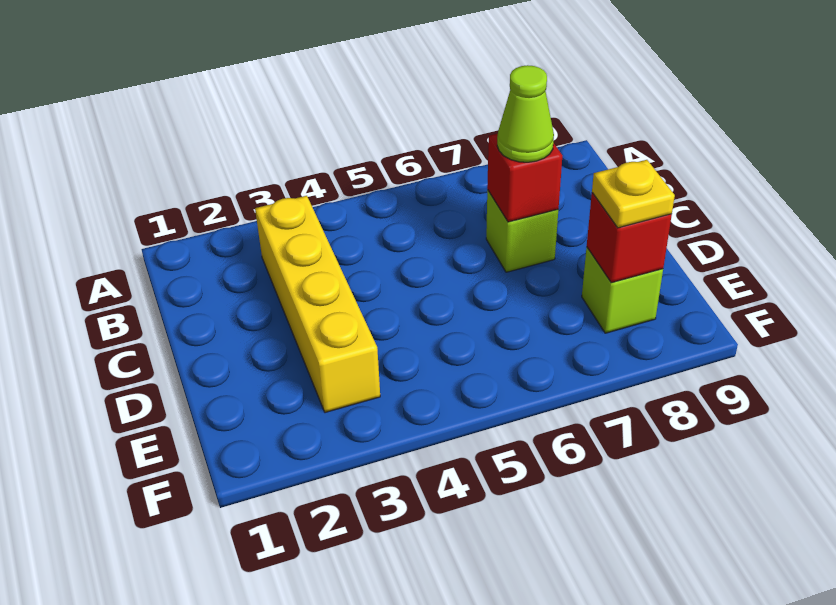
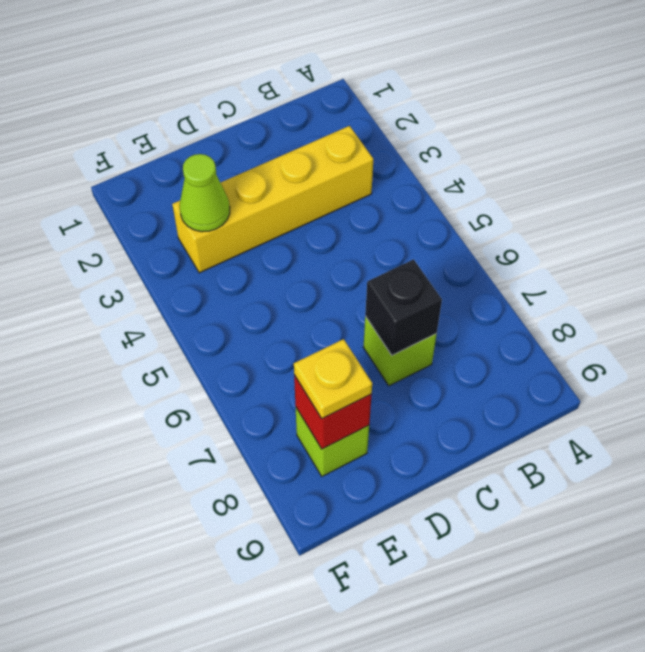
red 1x1 brick [487,133,562,222] -> black 1x1 brick [365,259,442,355]
lime 1x1 cone [497,65,554,162] -> lime 1x1 cone moved to [180,154,230,232]

